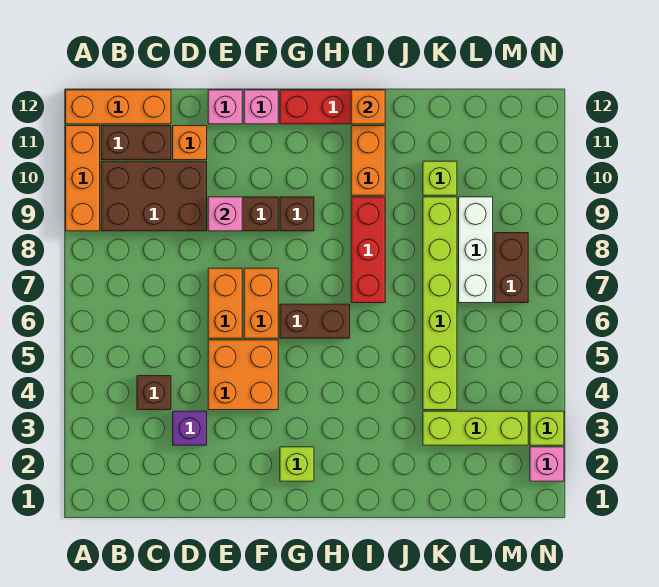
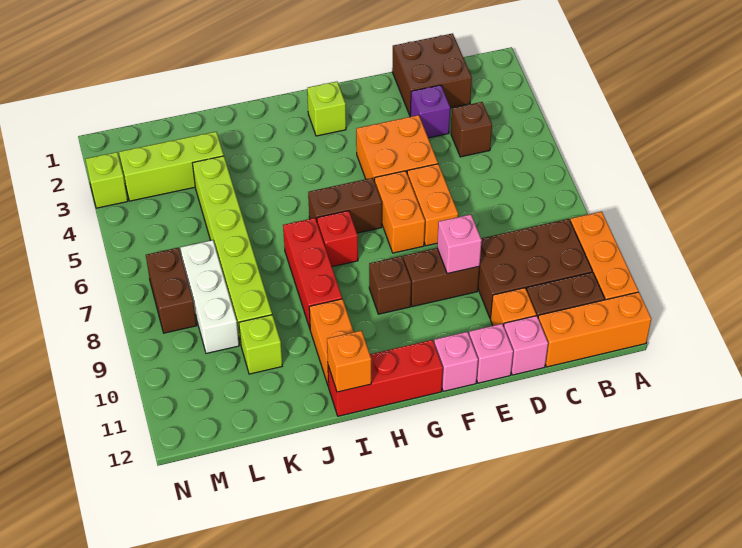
none -> brown 2x2 brick [392,33,472,115]
none -> red 1x1 brick [317,211,358,267]
pink 1x1 brick [530,447,564,481] -> pink 1x1 brick moved to [504,316,548,375]

